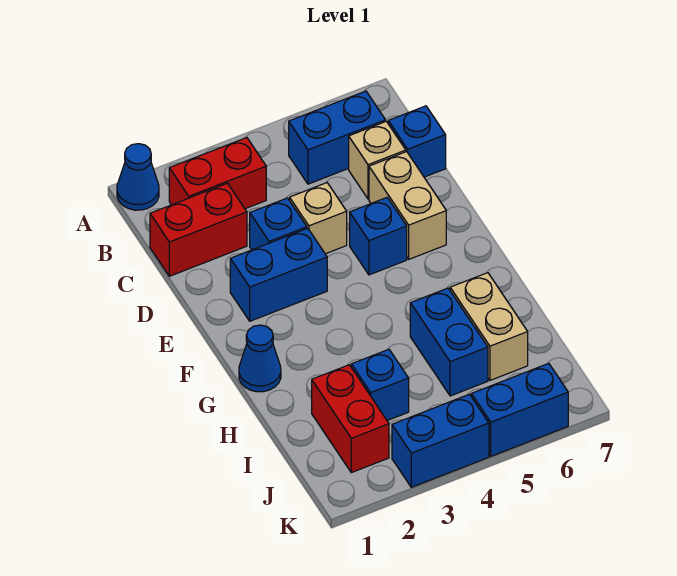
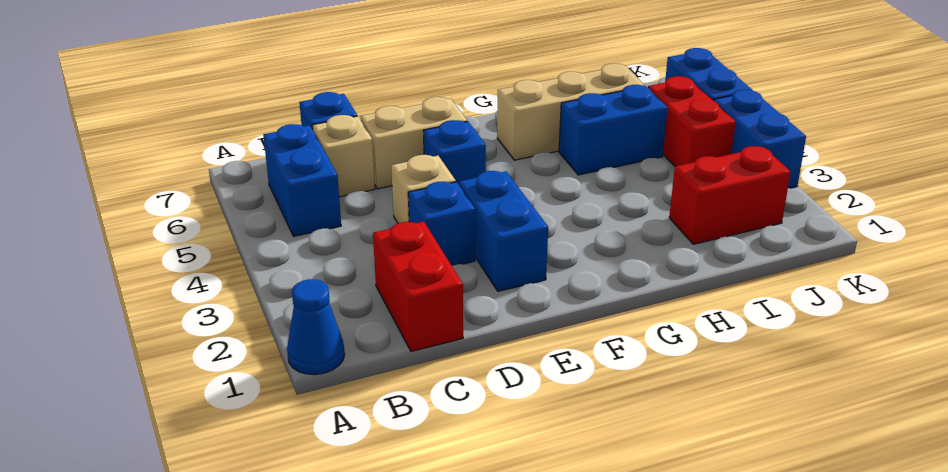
red 1x2 brick [169,138,266,209] -> red 1x2 brick moved to [648,76,736,166]
blue 1x1 cone [239,325,281,392] -> none
tan 1x2 brick [450,273,528,380] -> tan 1x3 brick [497,64,645,160]
blue 1x1 brick [351,349,409,421] -> none

